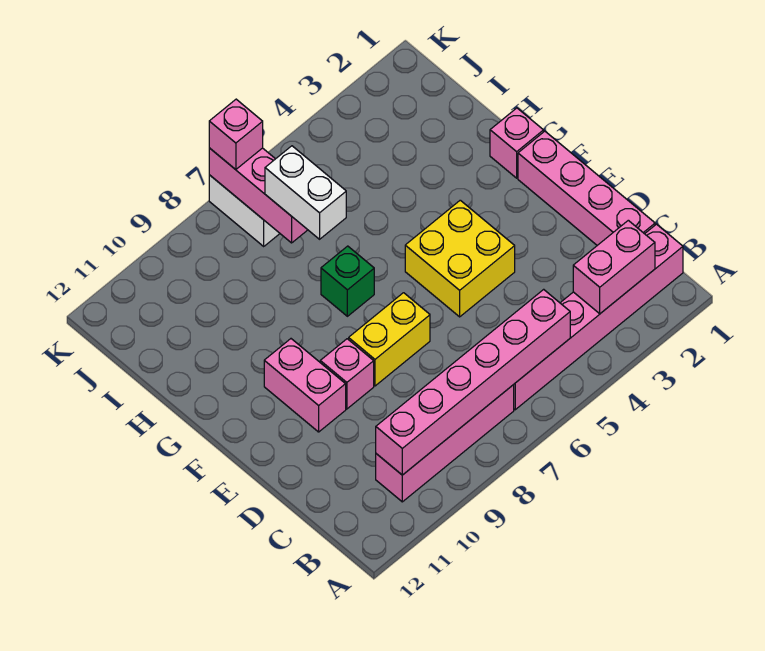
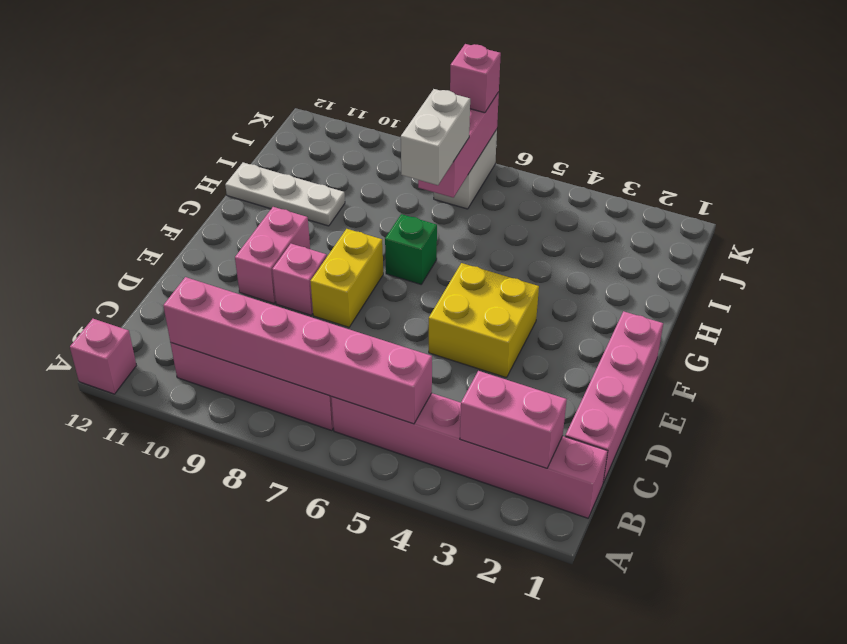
yellow 1x2 brick [349,293,430,386] -> yellow 1x2 brick turned to [310,229,383,327]
pink 1x1 brick [490,108,544,178] -> pink 1x1 brick moved to [70,319,136,394]
none -> white 1x3 plate [225,163,345,226]

